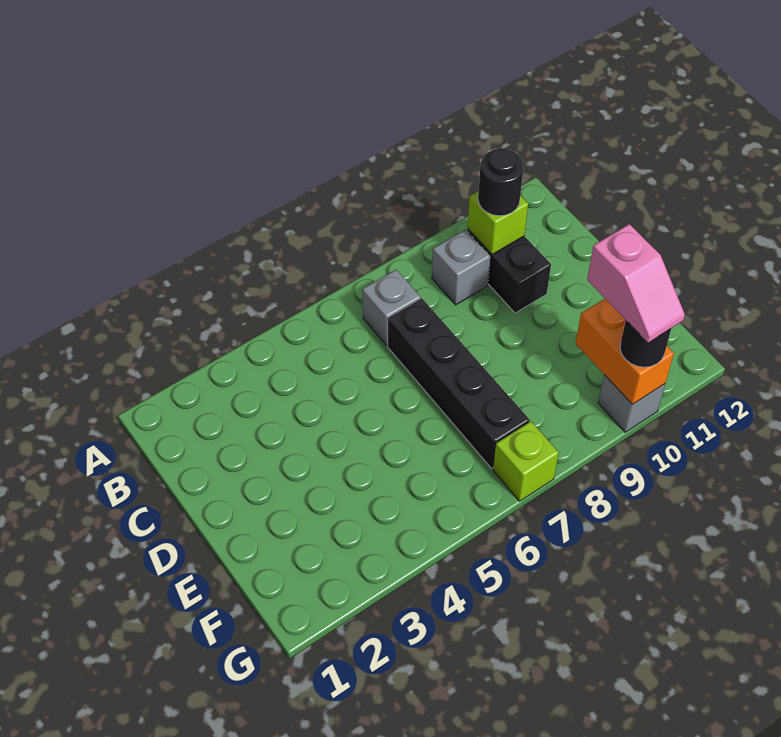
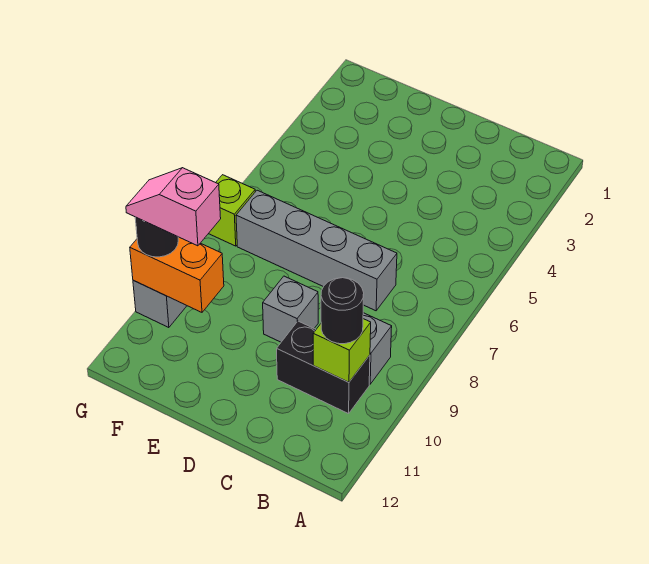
grey 1x1 brick [362,270,421,345] -> grey 1x1 brick moved to [263,276,318,342]
black 1x4 brick [388,298,530,468] -> grey 1x4 brick [236,190,397,311]

